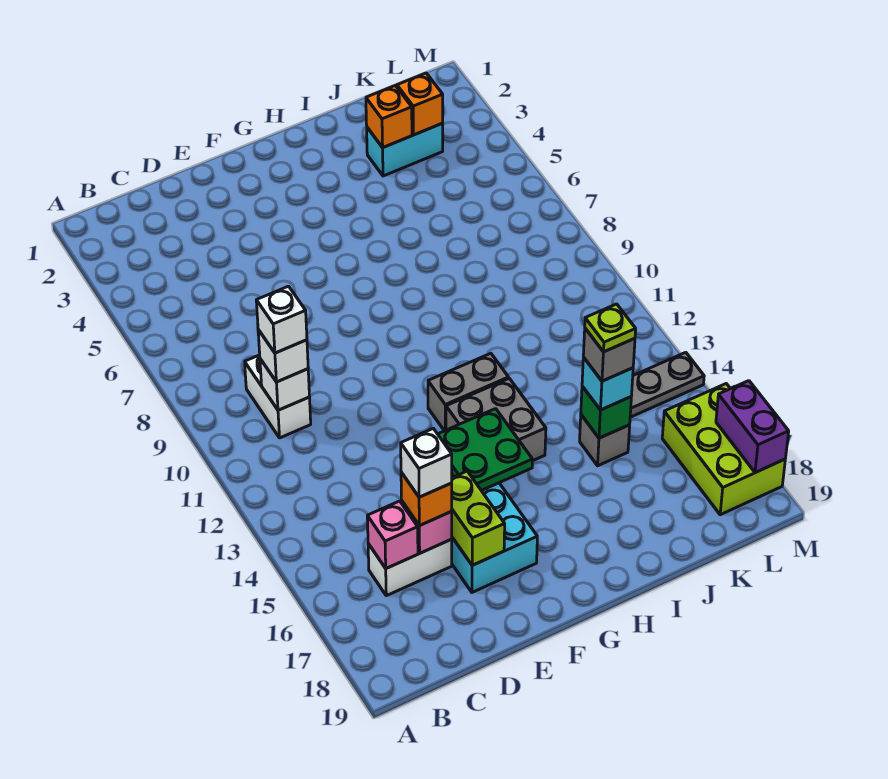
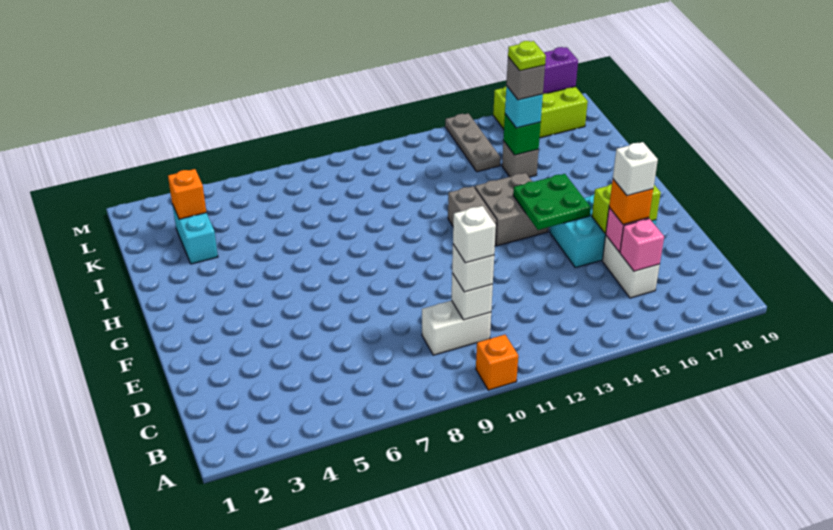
orange 1x1 brick [366,86,412,147] -> orange 1x1 brick moved to [476,335,518,390]

